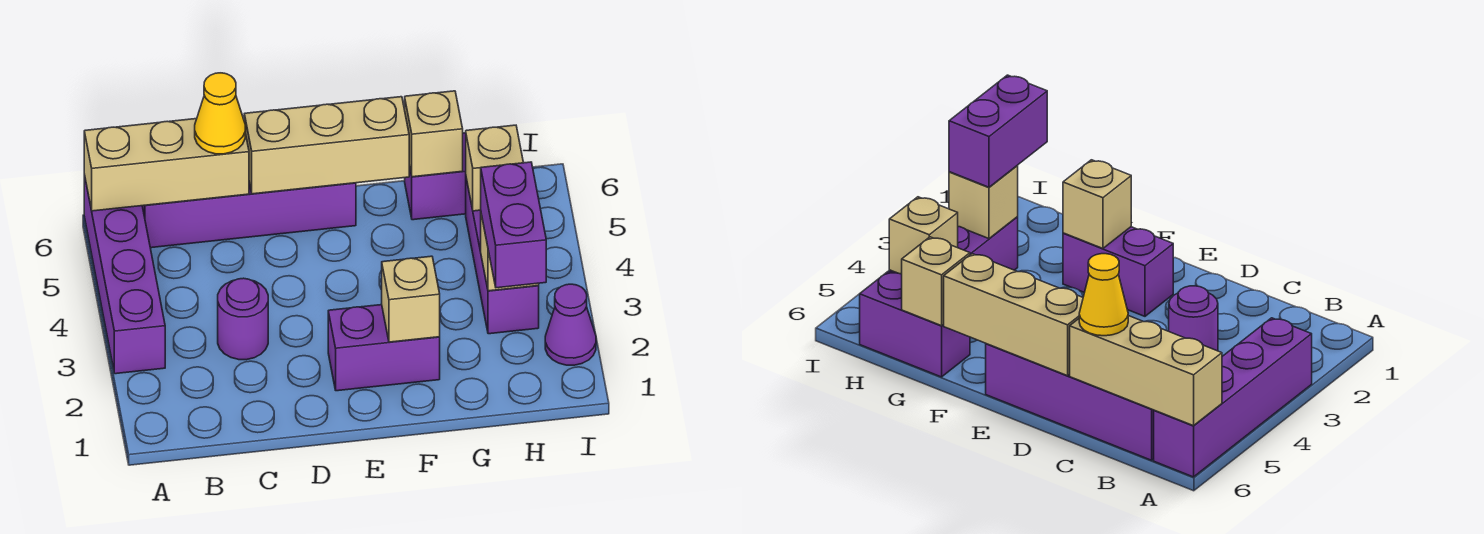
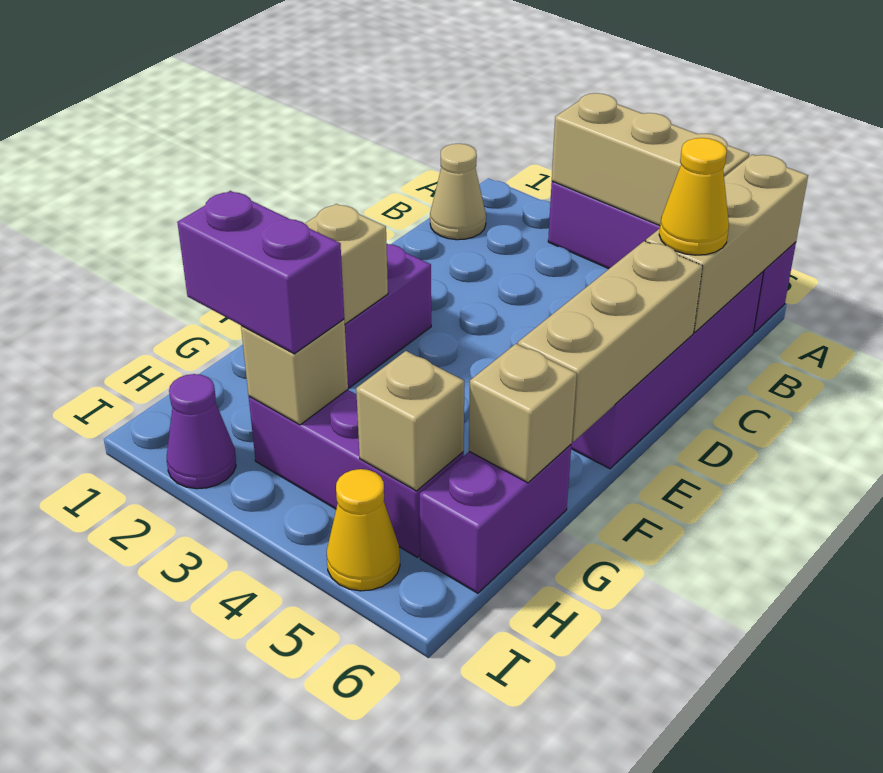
none -> tan 1x3 brick [552,93,749,226]
none -> tan 1x1 cone [430,144,486,240]
purple 1x1 round brick [218,278,268,360] -> none
none -> yellow 1x1 cone [327,469,400,591]

